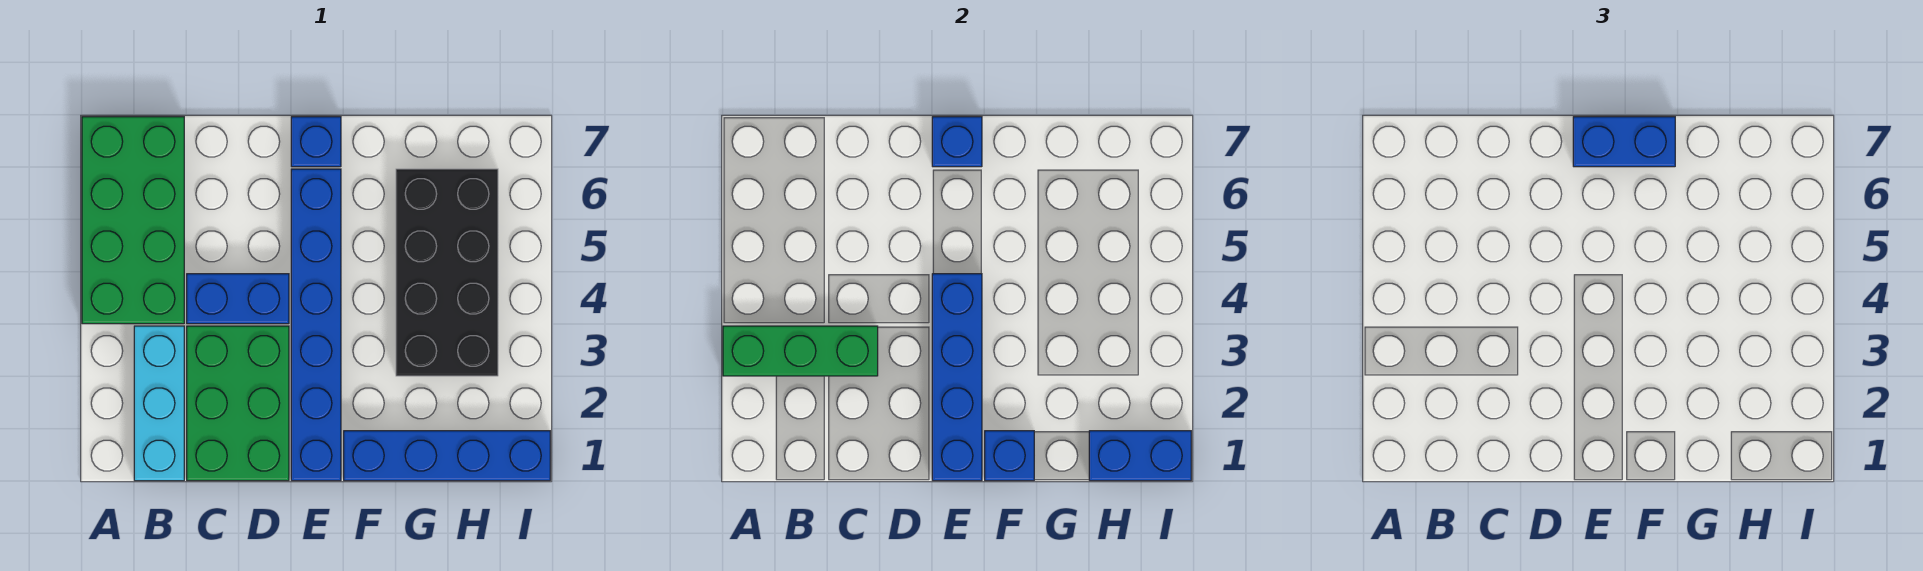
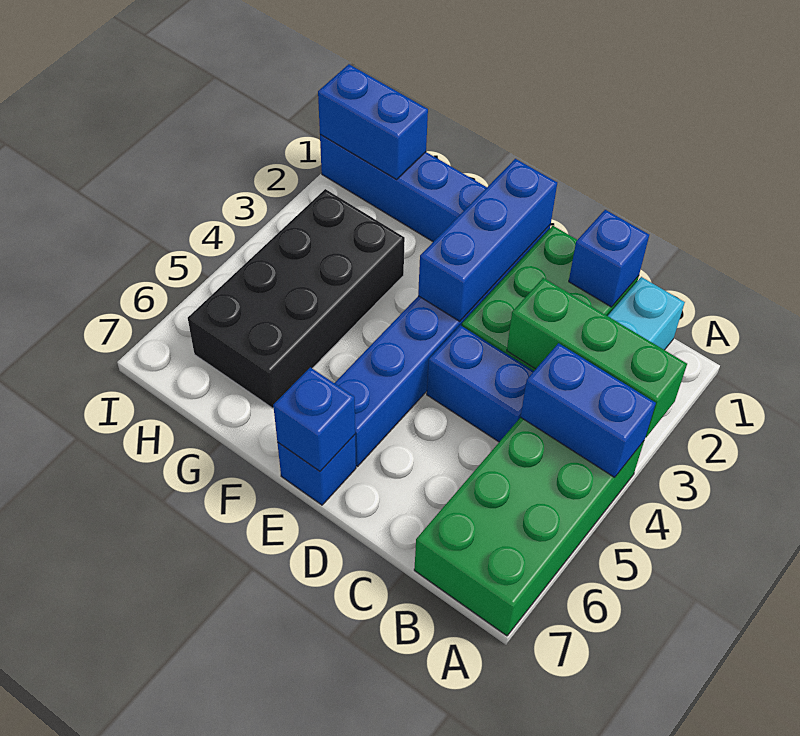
blue 1x4 brick [932,274,982,481] -> blue 1x3 brick [418,159,557,321]
blue 1x2 brick [1573,117,1675,167] -> blue 1x2 brick moved to [521,343,656,477]
blue 1x1 brick [985,431,1034,481] -> blue 1x1 brick moved to [569,210,649,307]

